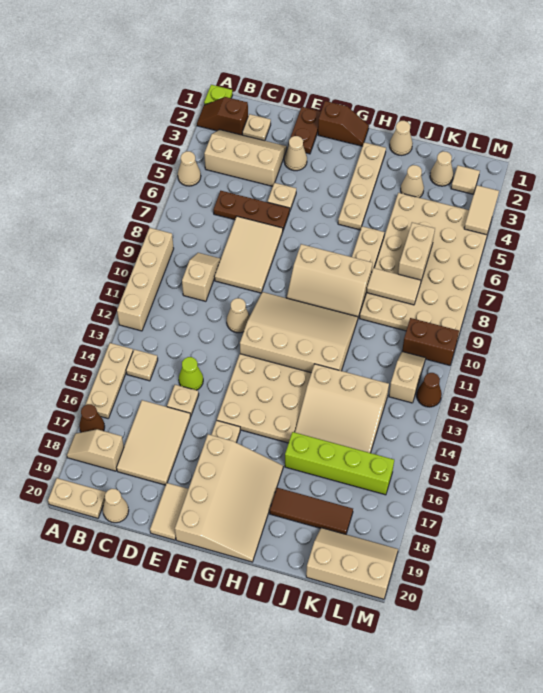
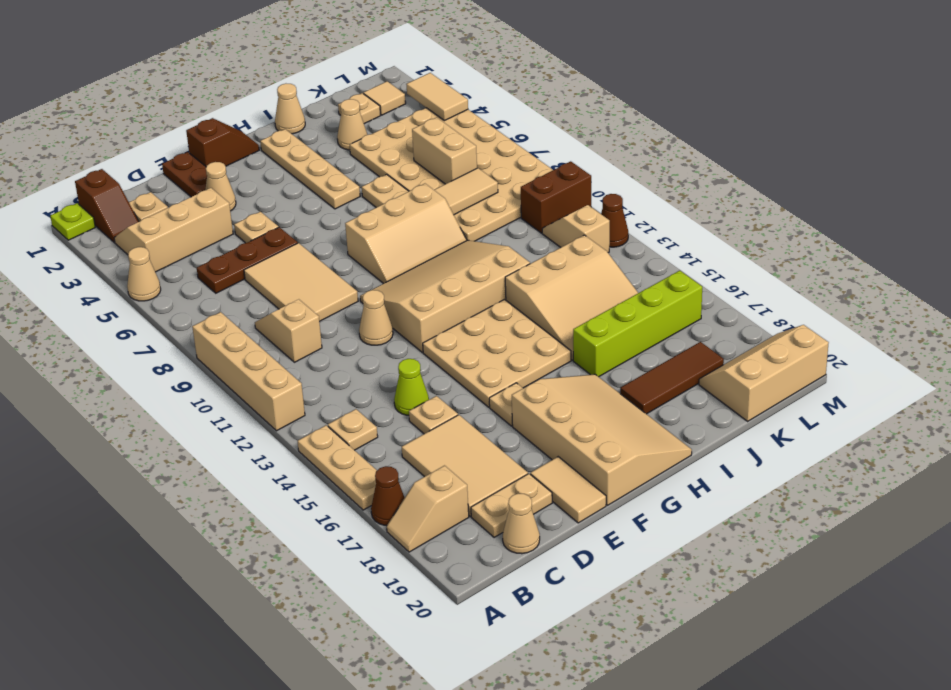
brown 1x2 slope [197,97,248,135] -> brown 1x2 slope turned to [75,169,139,243]
tan 1x2 plate [48,478,106,518] -> tan 1x2 plate moved to [471,474,552,537]
tan 1x1 cone [430,151,453,186] -> tan 1x1 plate [338,93,381,124]

